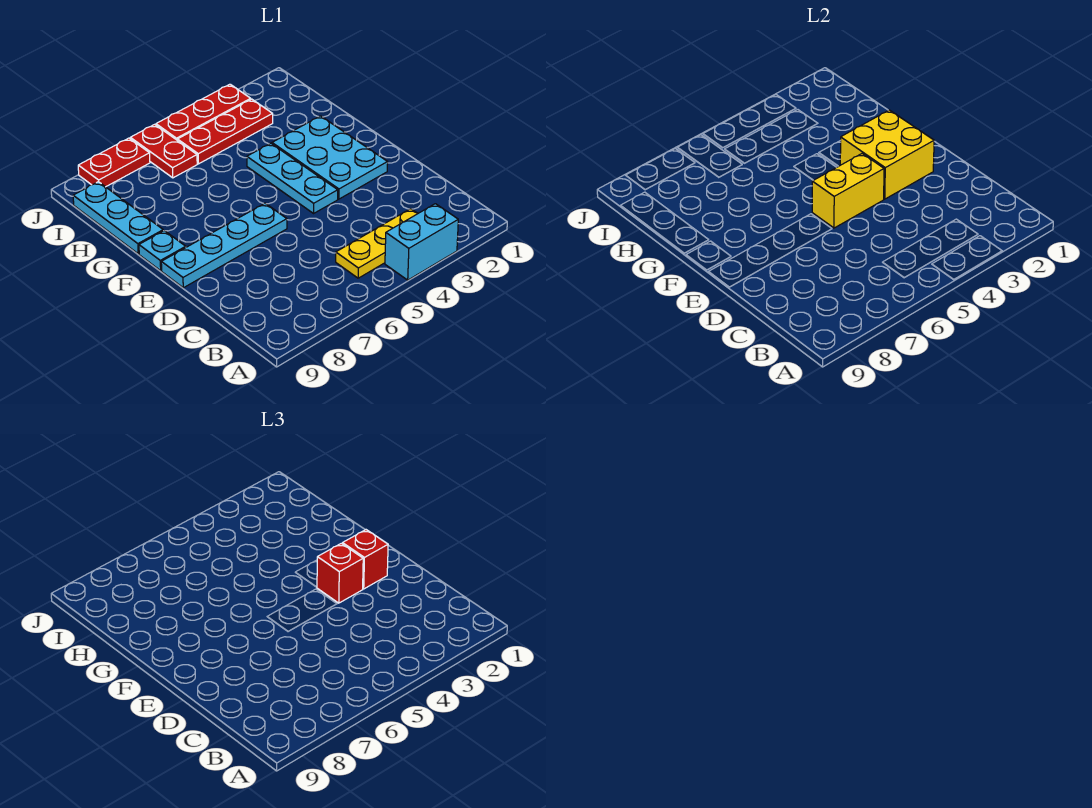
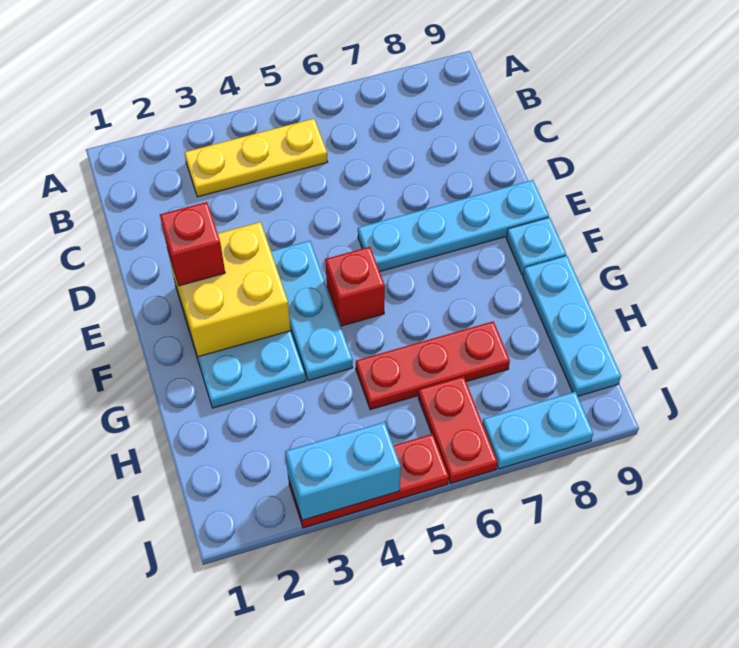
cyan 1x2 brick [385,204,458,280] -> cyan 1x2 brick moved to [285,422,401,520]
red 1x1 brick [317,543,363,603] -> red 1x1 brick moved to [325,247,385,326]
yellow 1x2 brick [812,154,884,228] -> none
red 1x3 plate [178,99,273,164] -> red 1x3 plate moved to [356,321,510,410]
red 1x2 plate [78,138,150,187] -> cyan 1x2 plate [482,392,593,469]

